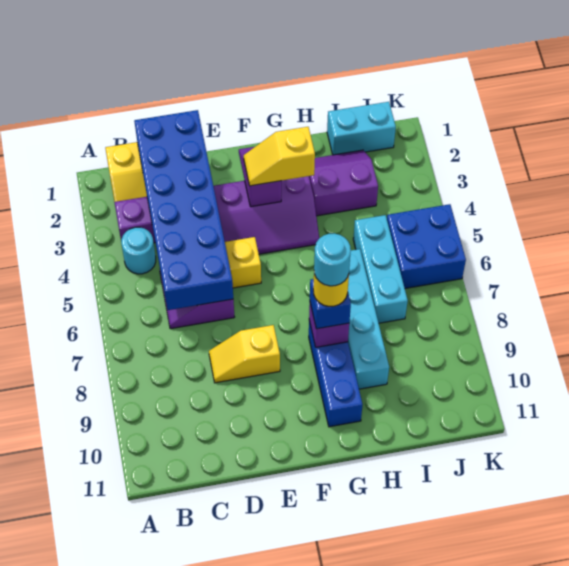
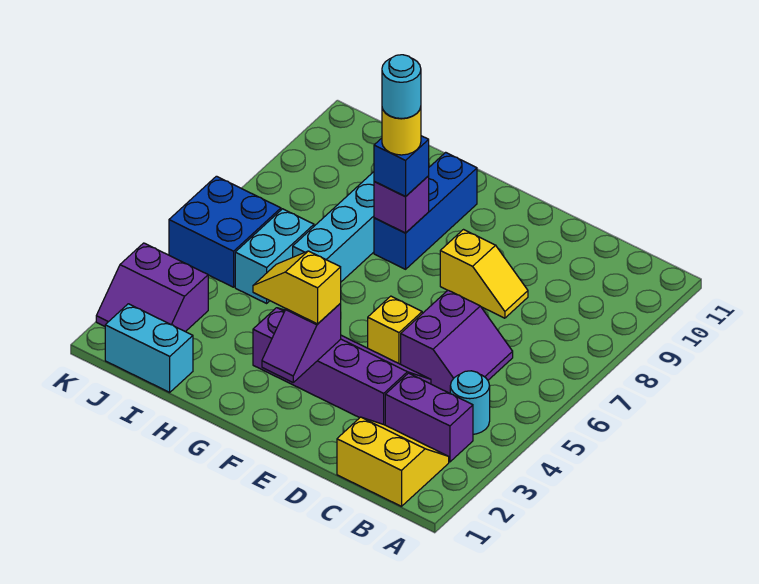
blue 2x6 brick [134,110,233,310] -> none
yellow 1x2 slope [244,127,315,186] -> yellow 1x2 slope turned to [253,251,341,324]
purple 2x2 slope [309,150,378,216] -> purple 2x2 slope moved to [96,243,208,332]
cyan 1x3 brick [353,215,408,323] -> cyan 1x2 brick [235,209,314,303]

